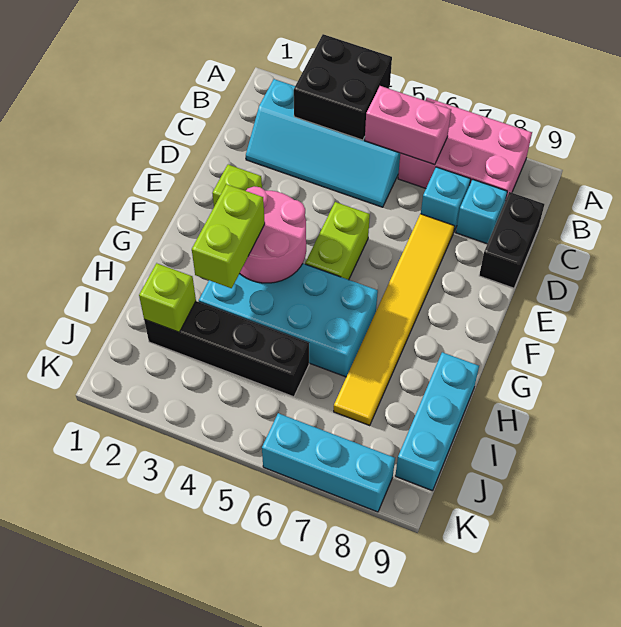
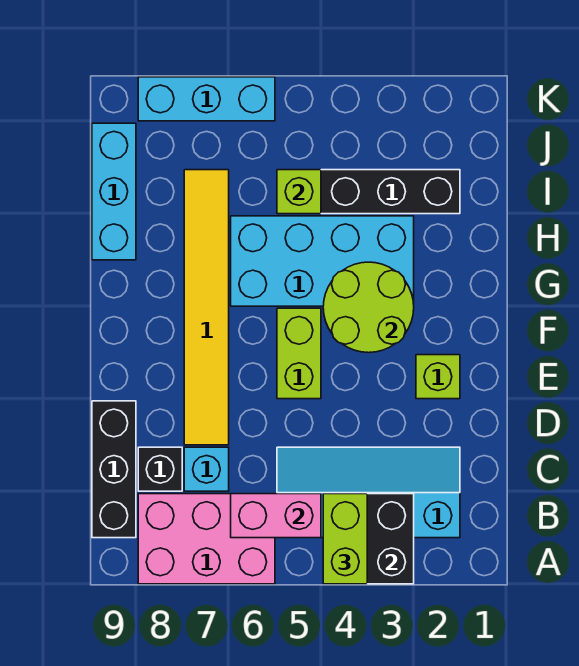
cyan 1x1 brick [456,180,507,244] -> black 1x1 brick [138,447,182,491]
black 1x2 brick [479,192,544,288] -> black 1x3 brick [92,401,136,538]
pink 2x2 round brick [239,186,306,283] -> lime 2x2 round brick [323,262,414,353]
lime 1x2 brick [192,184,265,288] -> lime 1x2 brick moved to [323,494,367,584]
lime 1x1 brick [139,263,196,332] -> lime 1x1 brick moved to [277,170,321,214]

